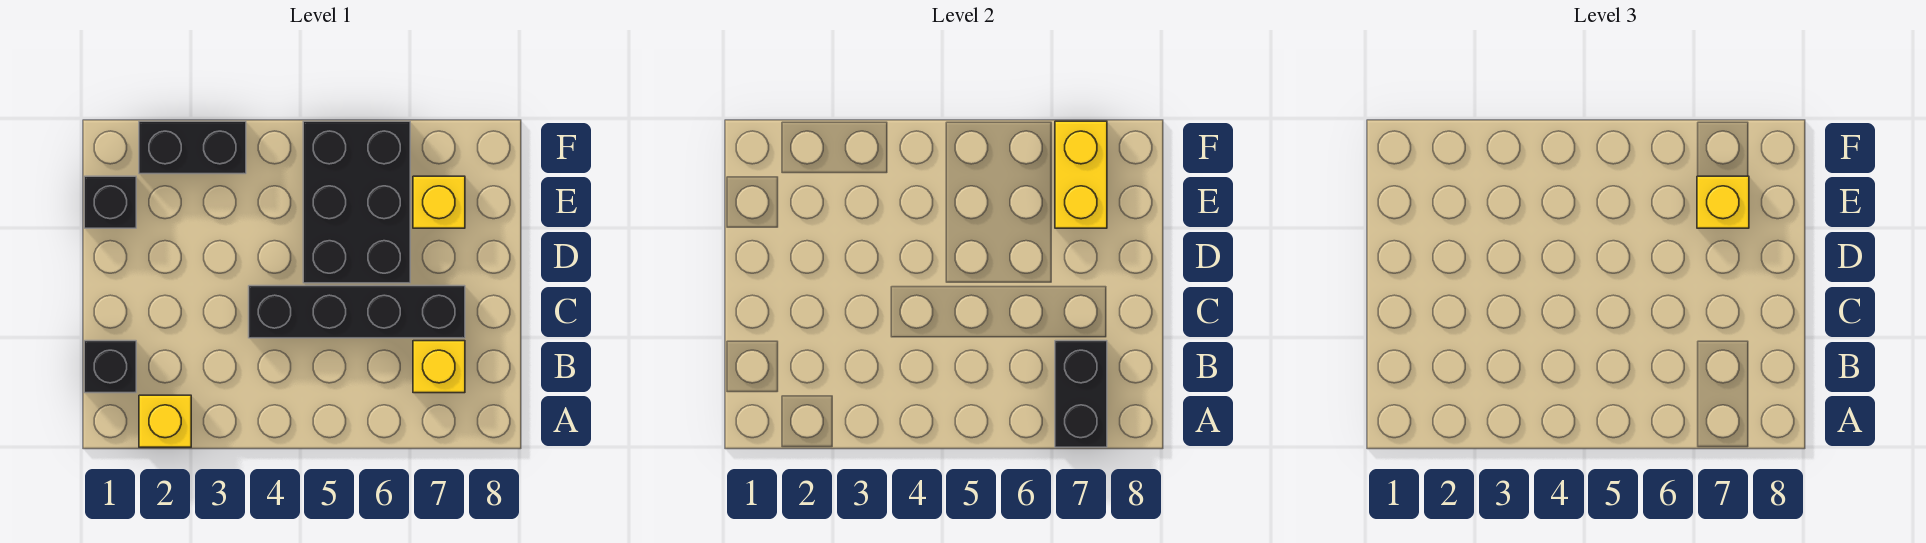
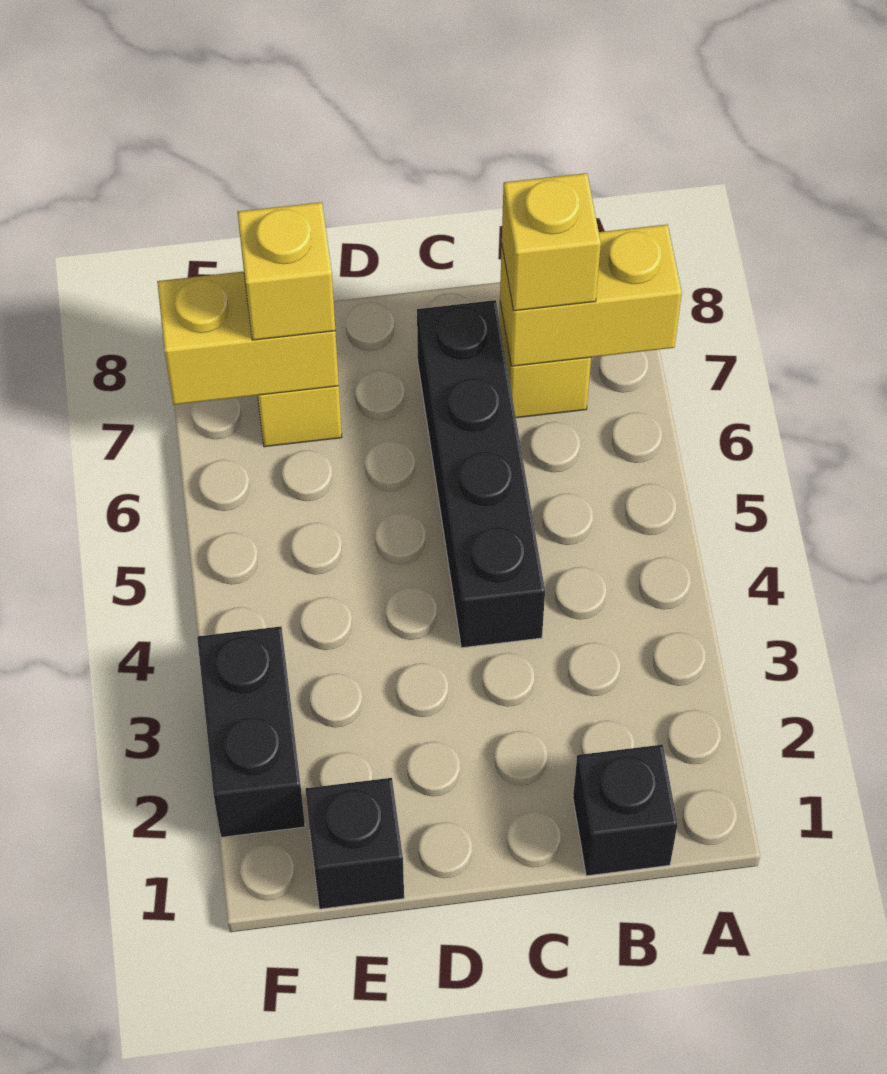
yellow 1x1 brick [139,395,191,447] -> yellow 1x1 brick moved to [502,173,601,311]
black 1x2 brick [1055,341,1107,447] -> yellow 1x2 brick [500,224,682,366]
black 2x3 brick [303,121,410,283] -> none

